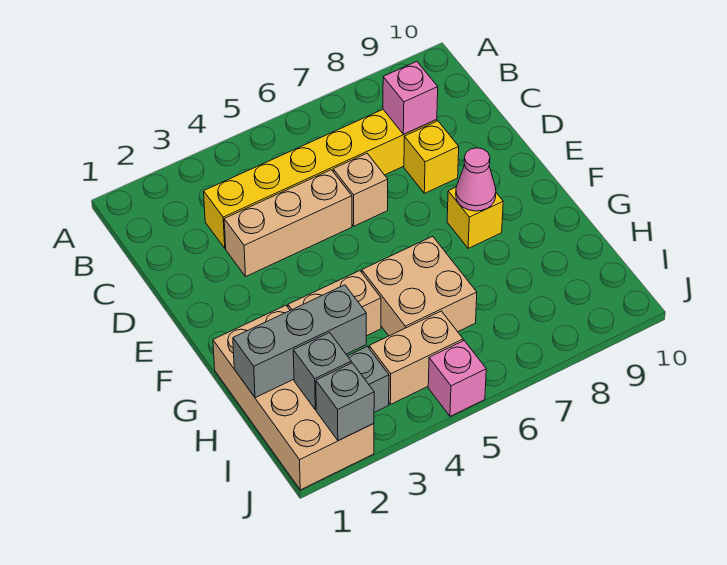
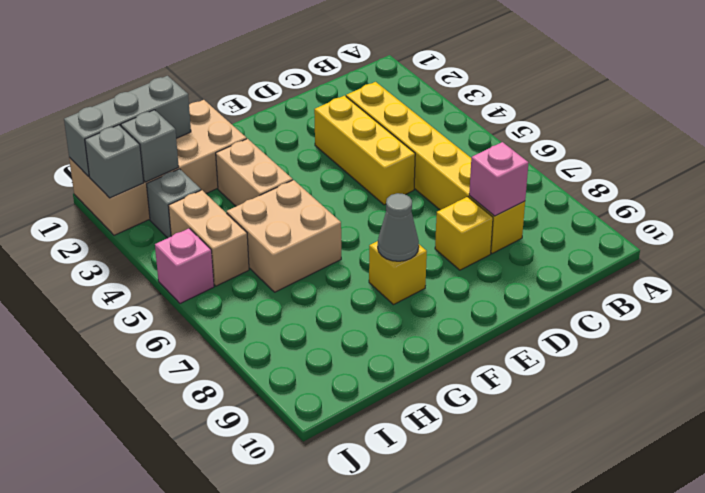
tan 1x3 brick [224,170,352,276] -> yellow 1x3 brick [314,96,415,205]
tan 1x1 brick [333,154,388,226] -> none
pink 1x1 cone [456,148,496,211] -> grey 1x1 cone [378,193,419,261]
grey 1x3 brick [233,285,366,398] -> grey 1x3 brick turned to [64,76,191,177]

